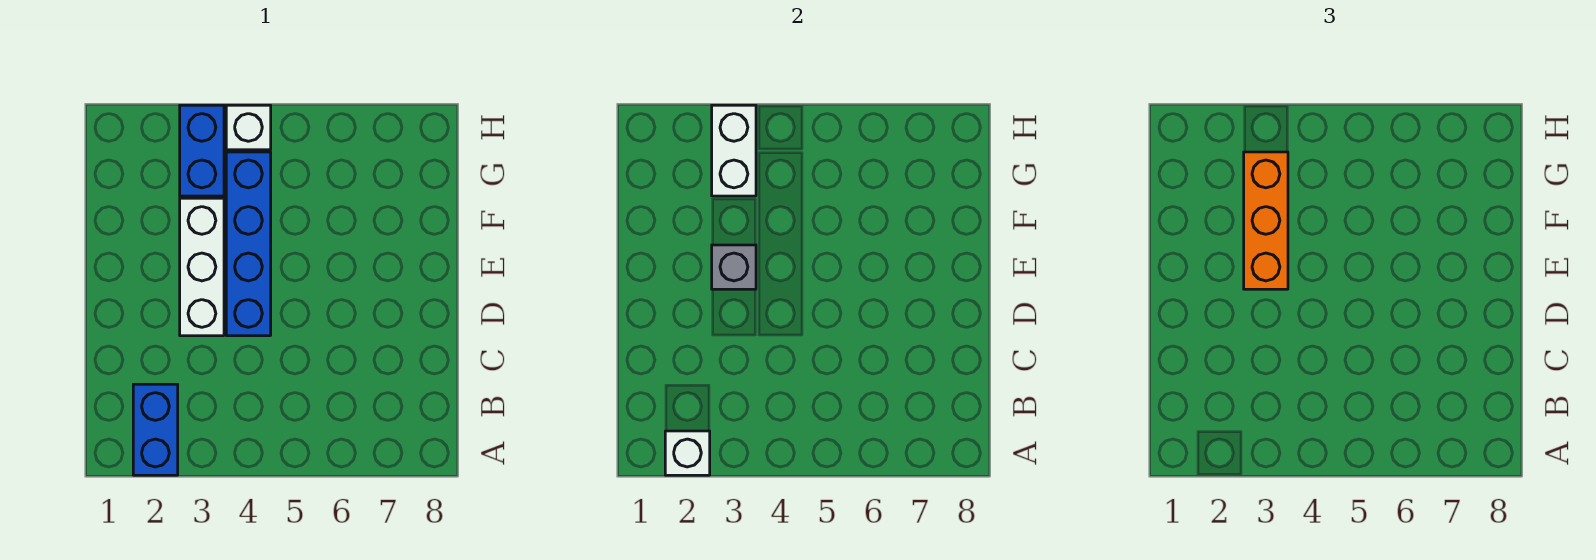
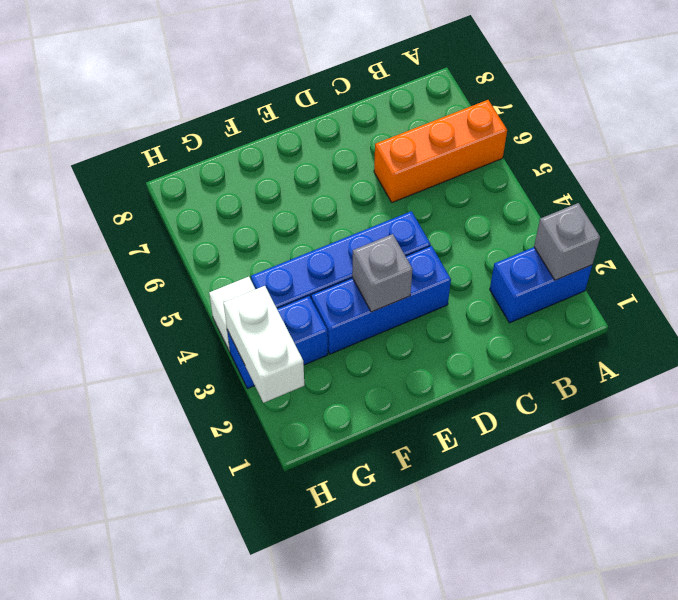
white 1x1 brick [665,431,710,475] -> grey 1x1 brick [534,203,600,280]
white 1x3 brick [180,198,224,336] -> blue 1x3 brick [311,246,451,354]
orange 1x3 brick [1244,152,1288,289] -> orange 1x3 brick moved to [374,100,507,202]
white 1x2 brick [712,105,756,196] -> white 1x2 brick turned to [224,286,304,403]

